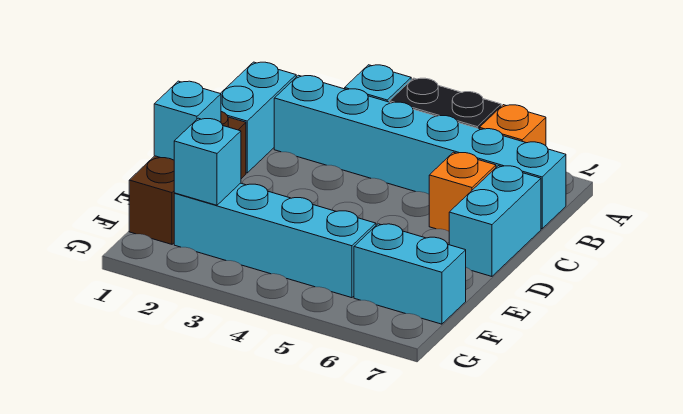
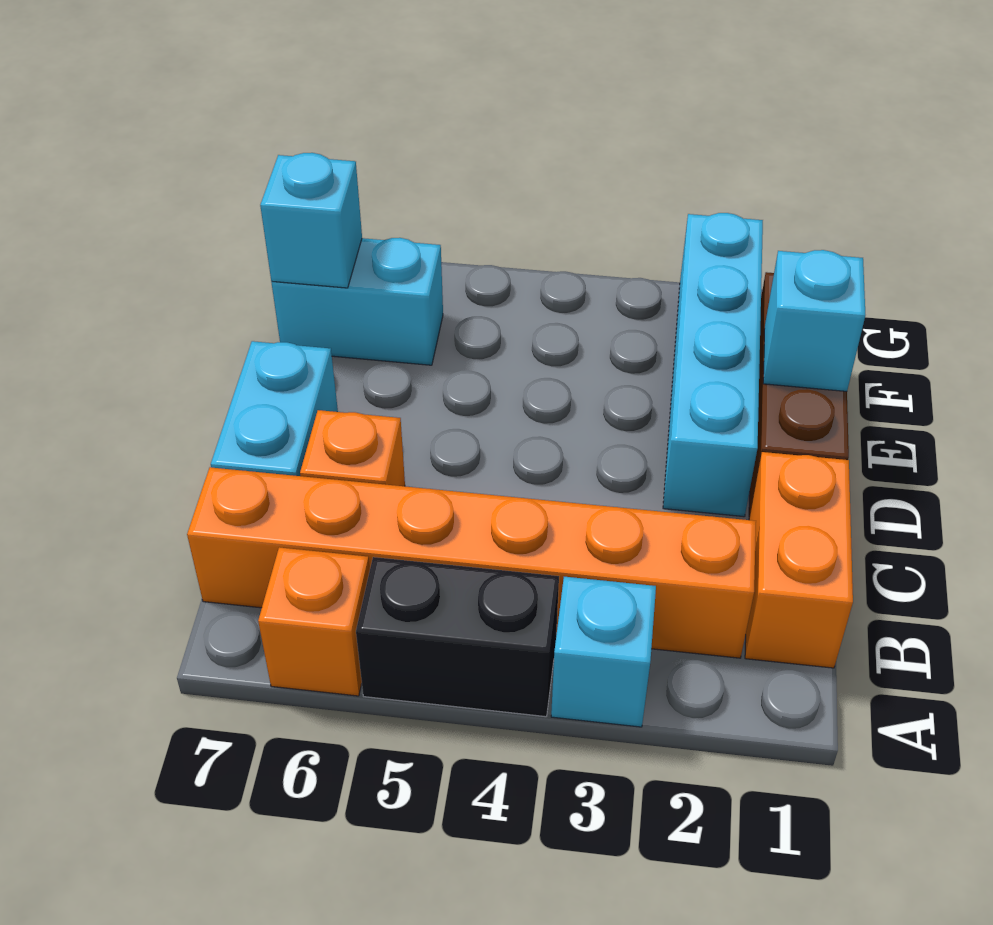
cyan 1x2 brick [220,62,296,173] -> orange 1x2 brick [745,452,853,668]
cyan 1x6 brick [274,75,566,229] -> orange 1x6 brick [187,467,756,658]
cyan 1x4 brick [174,183,376,298] -> cyan 1x4 brick turned to [663,213,763,517]
cyan 1x1 brick [174,118,241,205] -> cyan 1x1 brick moved to [260,153,362,288]

